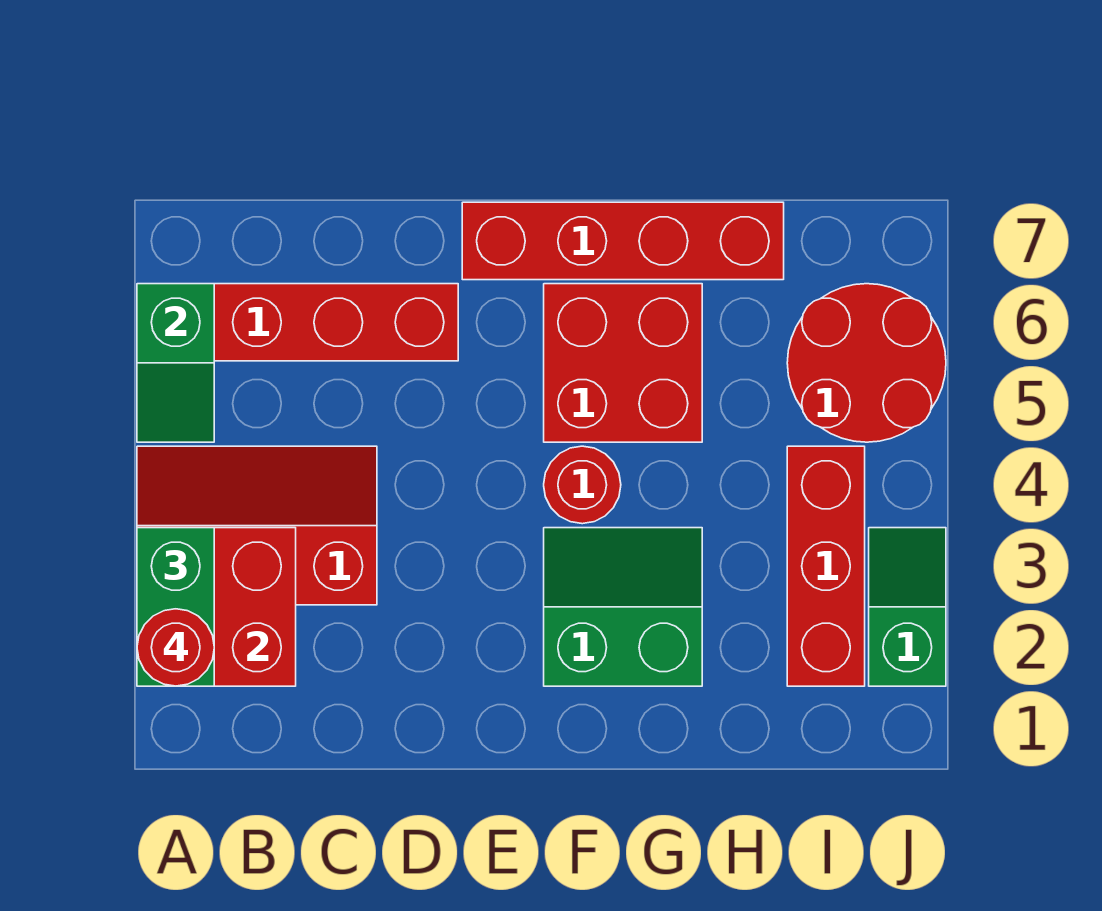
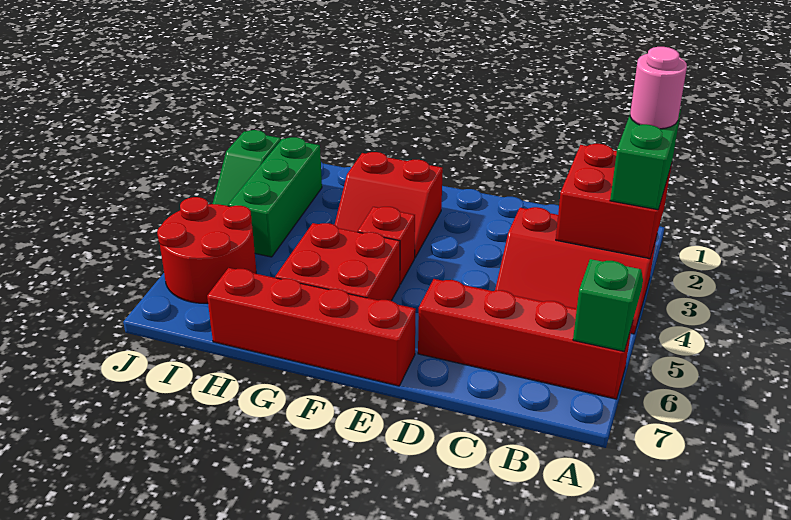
red 1x1 round brick [137,609,214,686] -> pink 1x1 round brick [630,47,687,129]
green 2x2 slope [544,528,702,686] -> red 2x2 slope [335,152,443,257]
red 1x1 round brick [544,446,621,524] -> red 1x1 brick [358,207,415,284]
red 1x3 brick [787,446,865,686] -> green 1x3 brick [228,137,322,257]

